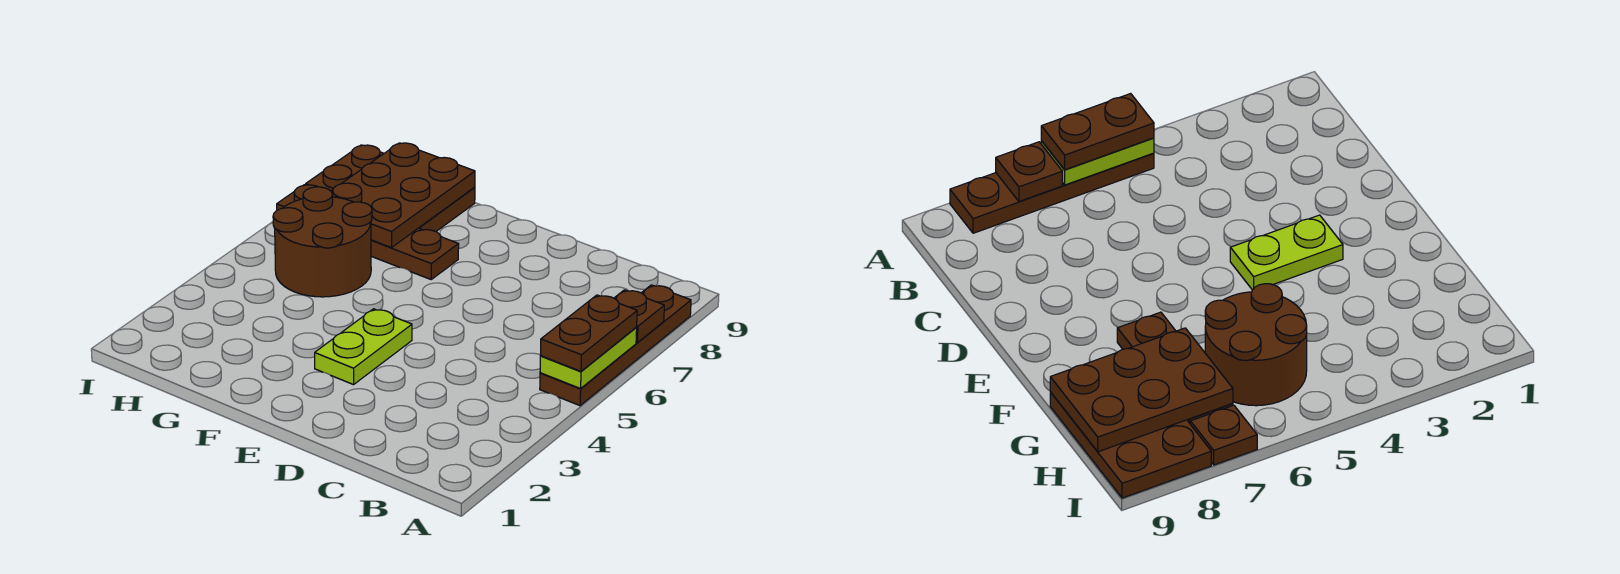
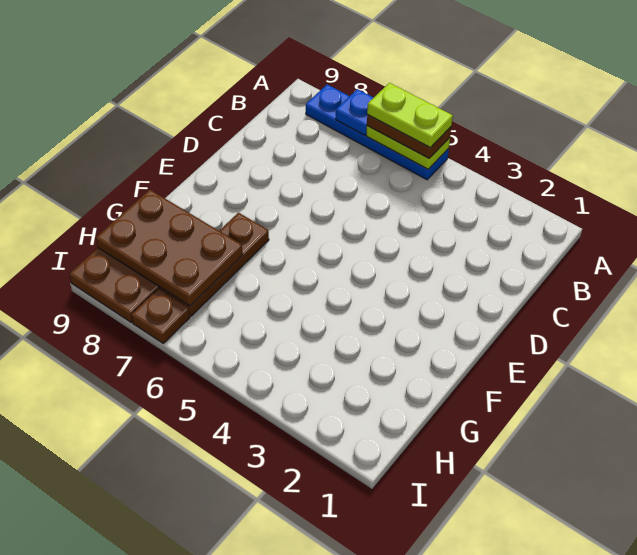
brown 1x4 plate [540,285,691,406] -> blue 1x4 plate [306,85,449,180]
brown 1x1 plate [615,290,664,342] -> blue 1x1 plate [336,89,374,135]
lime 1x2 plate [315,309,412,385] -> lime 1x2 plate moved to [367,83,453,148]
brown 2x2 round brick [273,187,372,297] -> none

